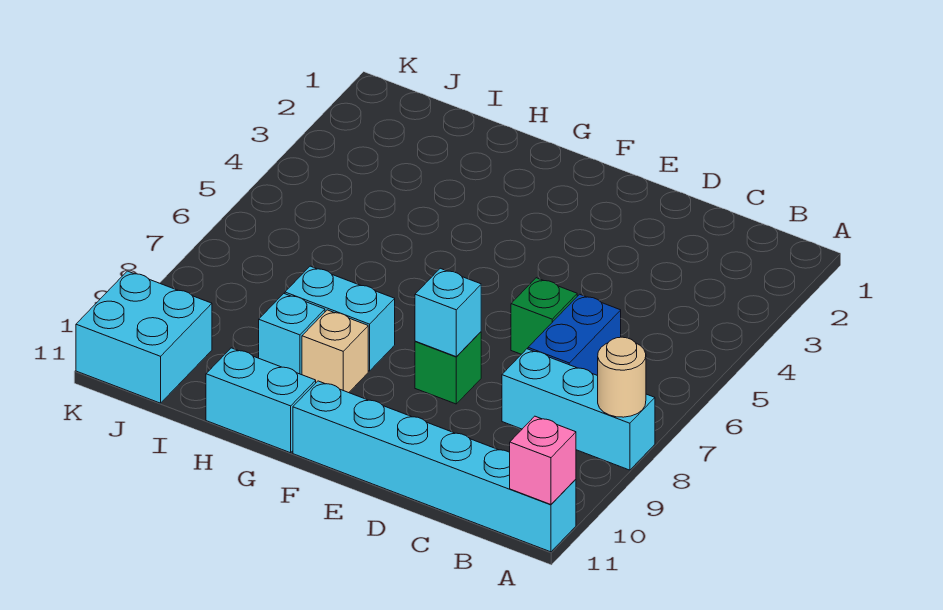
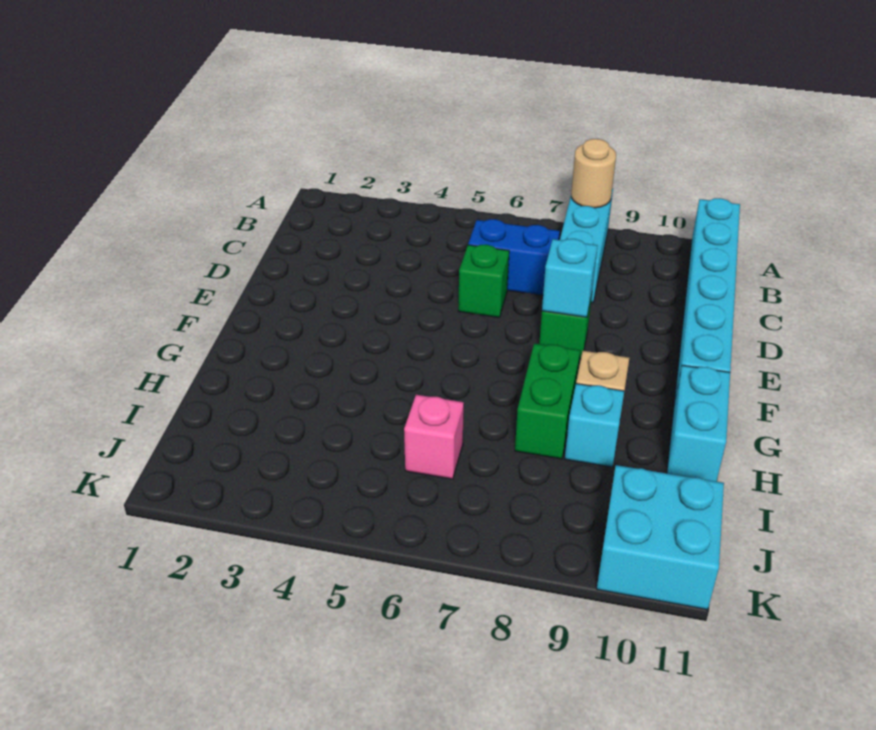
pink 1x1 brick [510,416,576,504] -> pink 1x1 brick moved to [404,395,464,479]
cyan 1x2 brick [285,266,395,371] -> green 1x2 brick [515,343,580,459]

